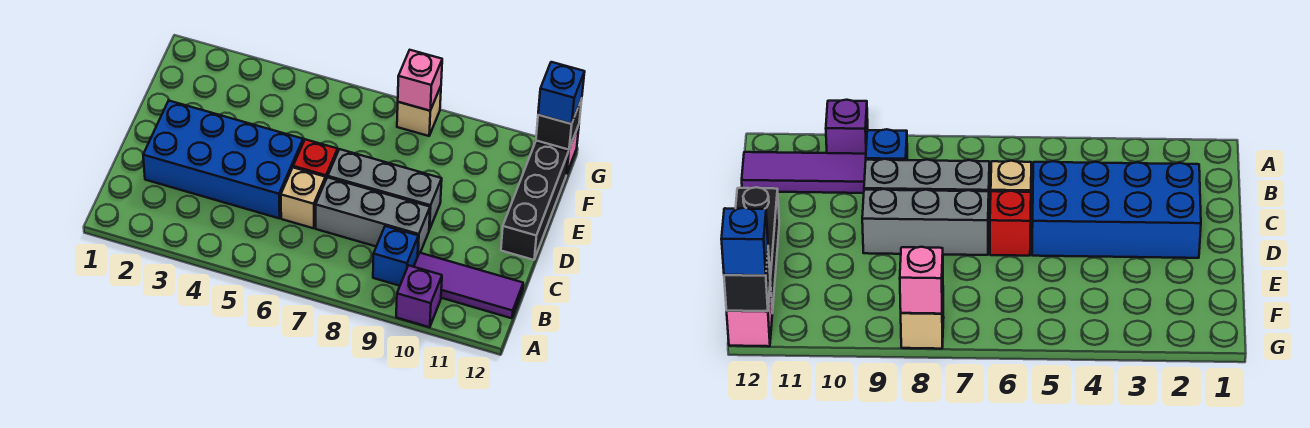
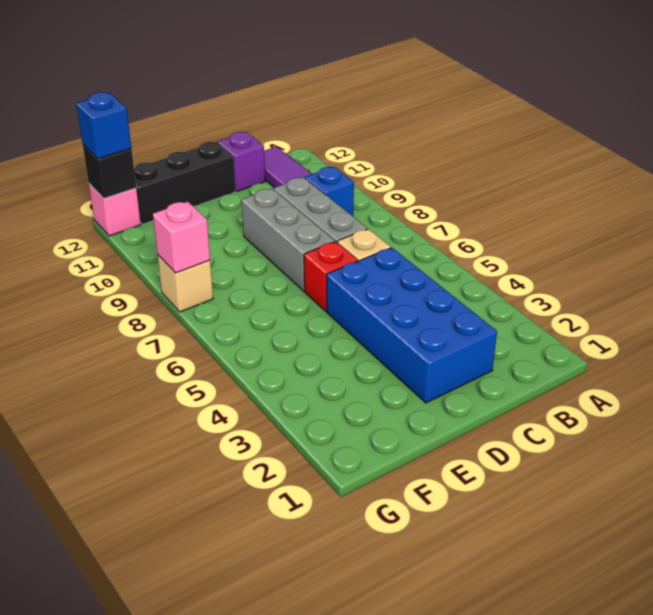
purple 1x1 brick [396,265,442,327] -> purple 1x1 brick moved to [218,132,265,191]

